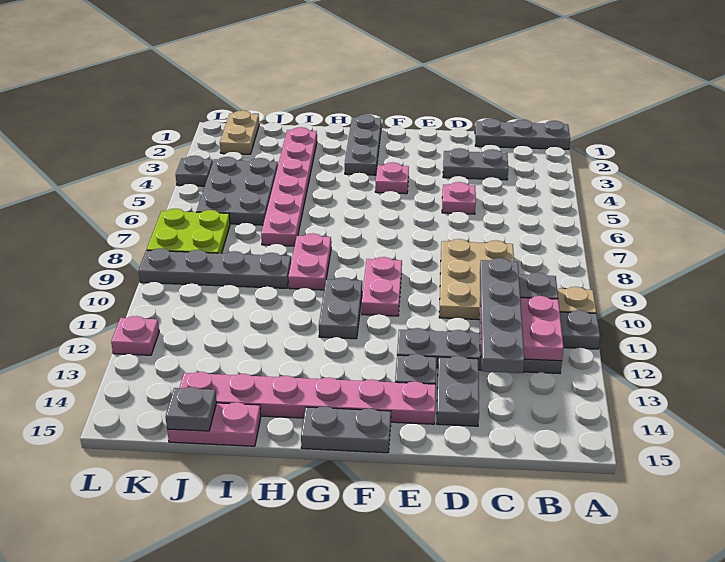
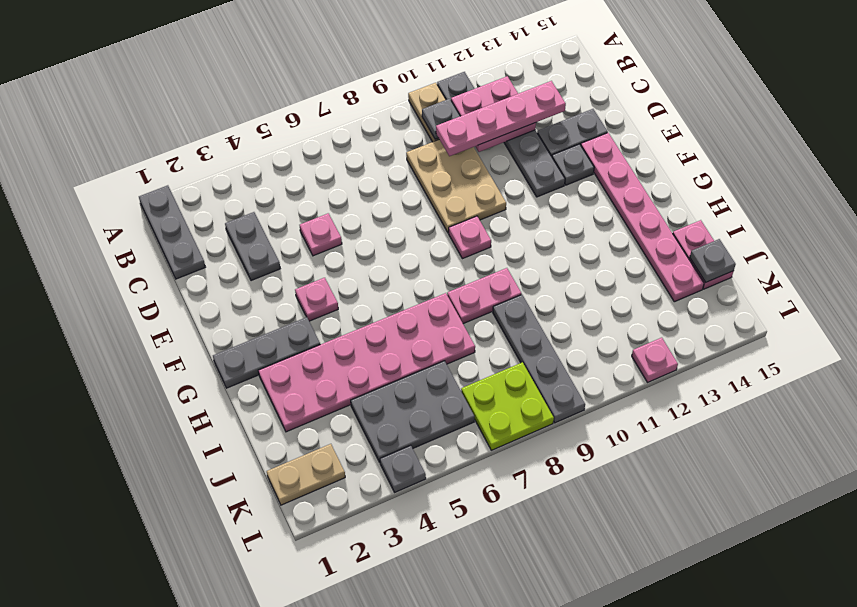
tan 2x3 plate [439,239,514,320] -> tan 2x3 plate turned to [406,140,506,233]
grey 1x4 plate [480,258,524,373] -> pink 1x4 plate [436,81,566,156]
pink 1x2 plate [362,257,402,316] -> pink 1x1 plate [449,216,491,259]
grey 1x2 plate [301,406,391,453] -> none
grey 1x2 plate [319,277,362,339] -> none
pink 1x6 plate [261,127,317,246] -> pink 2x6 plate [258,293,475,432]

